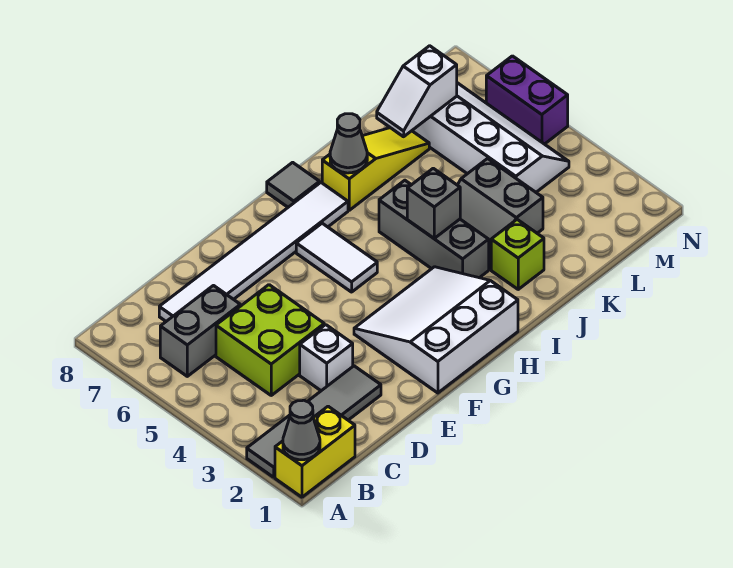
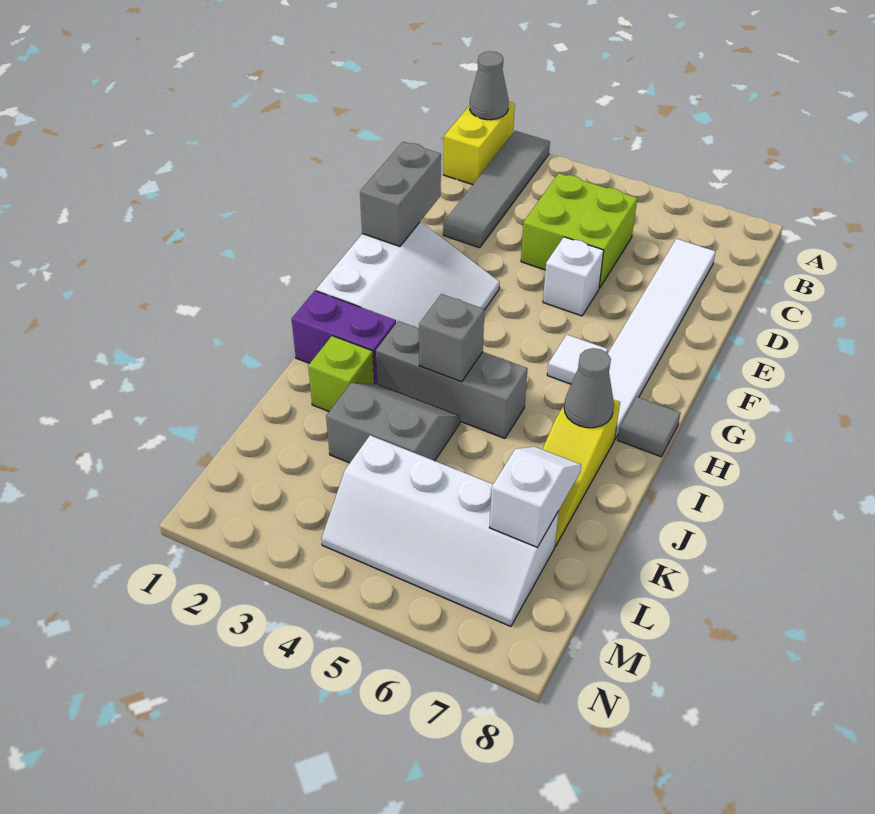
grey 1x2 brick [160,286,240,376] -> grey 1x2 brick moved to [360,142,441,246]
white 1x1 brick [300,325,353,391] -> white 1x1 brick moved to [543,237,604,316]
white 1x2 tile [296,223,377,292] -> white 1x1 tile [547,335,608,384]
purple 1x2 brick [486,56,568,144] -> purple 1x2 brick moved to [292,291,396,384]

